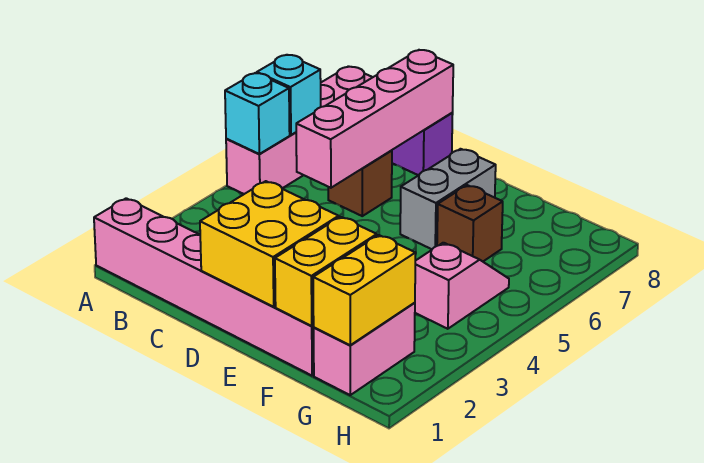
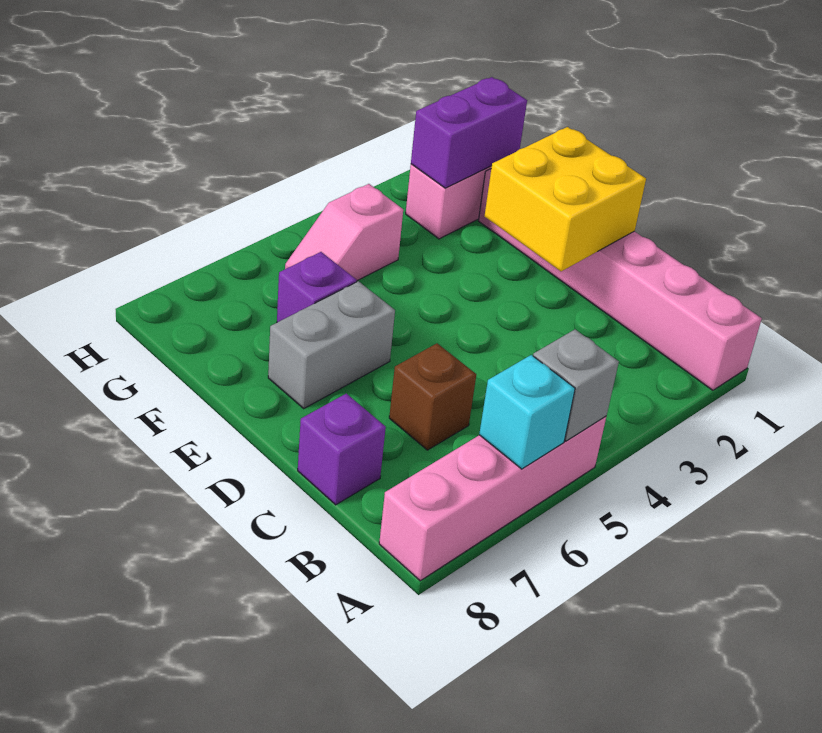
cyan 1x1 brick [225,73,290,154] -> grey 1x1 brick [533,329,619,441]
pink 1x4 brick [296,50,453,188] -> none
yellow 1x2 brick [275,217,377,326] -> none
brown 1x1 brick [437,185,503,261] -> purple 1x1 brick [277,252,357,322]
yellow 1x2 brick [313,235,416,345] -> purple 1x2 brick [411,77,527,188]

